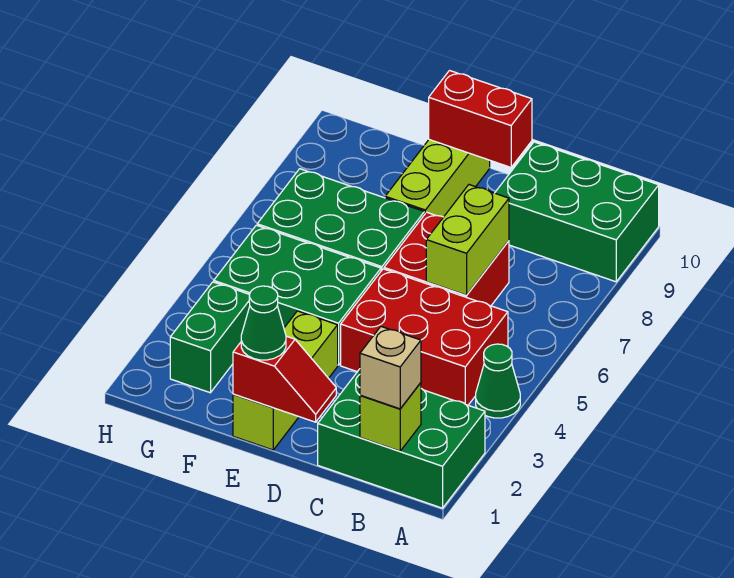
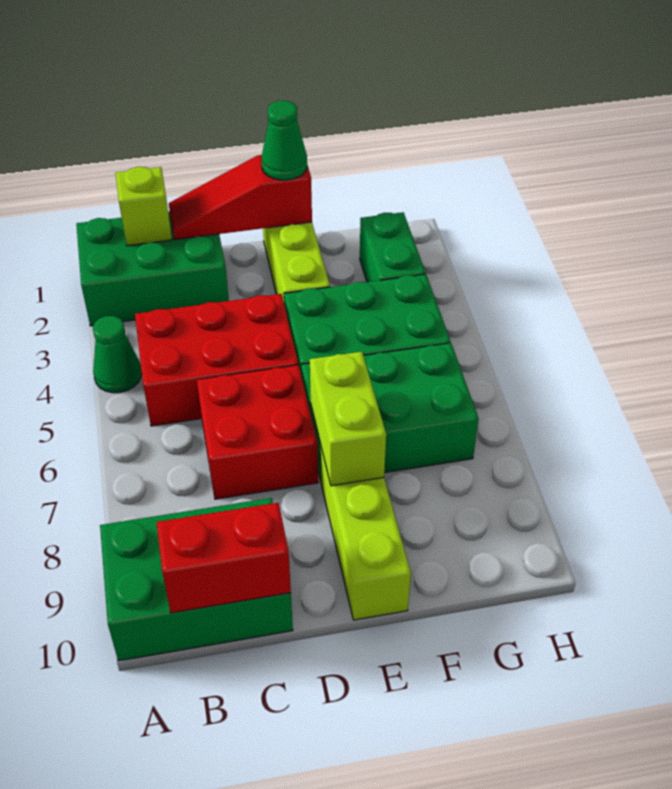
tan 1x1 brick [360,327,421,409] -> none
lime 1x2 brick [426,185,509,295] -> lime 1x2 brick moved to [310,352,386,486]
red 1x2 slope [233,336,336,422] -> red 1x3 slope [169,155,312,240]
red 1x2 brick [429,71,532,167] -> red 1x2 brick moved to [157,503,291,613]

